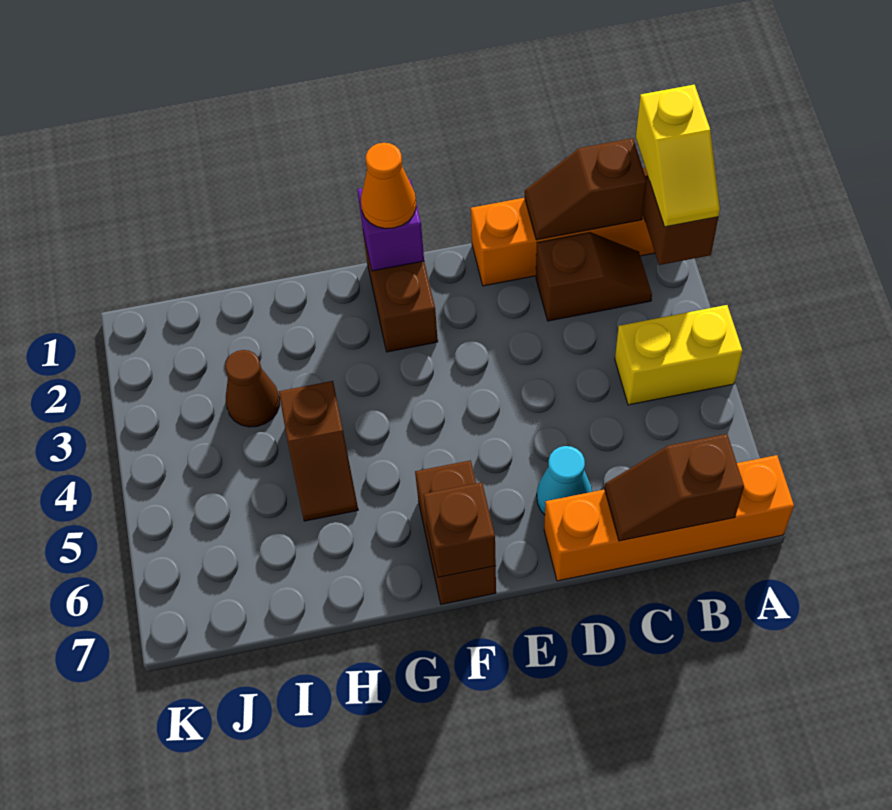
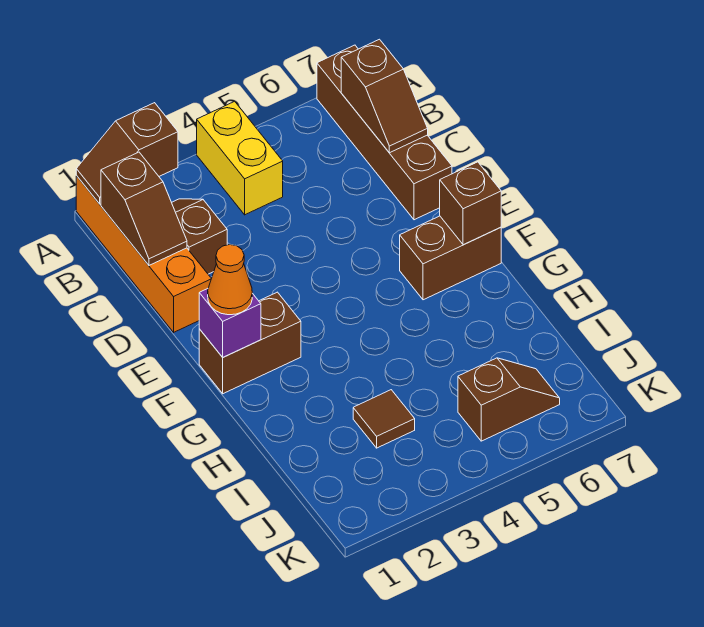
yellow 1x2 slope [636,85,720,227] -> none
orange 1x4 brick [544,455,794,581] -> brown 1x4 brick [317,45,452,220]
cyan 1x1 cone [537,446,592,515] -> none
brown 1x2 slope [279,381,358,521] -> brown 1x2 slope moved to [458,358,560,441]
brown 1x1 cone [225,350,280,427] -> brown 1x1 tile [353,390,415,448]

